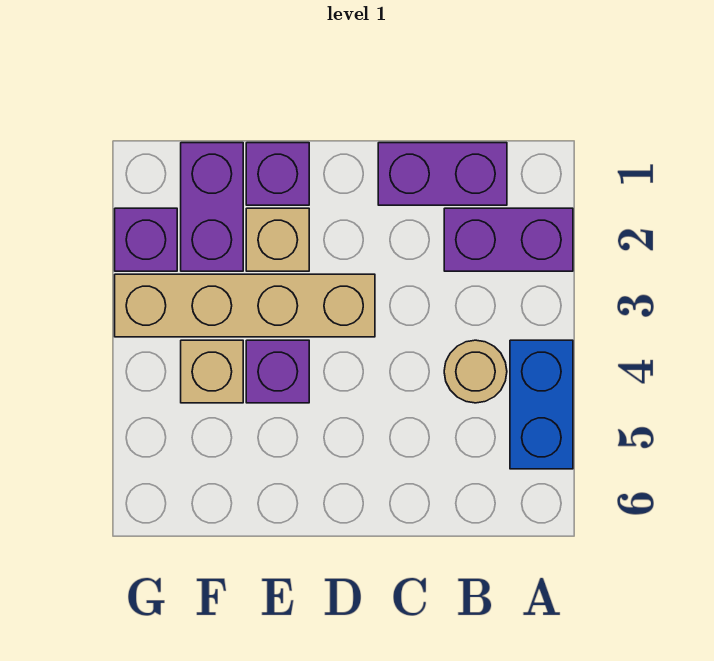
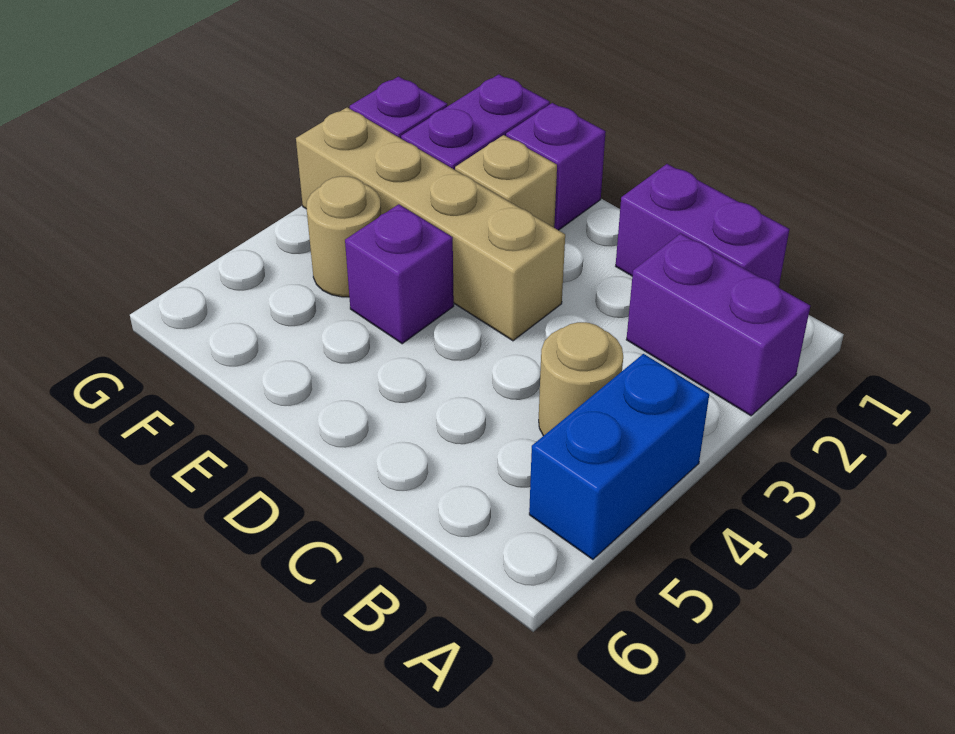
tan 1x1 brick [181,340,243,403] -> tan 1x1 round brick [307,176,381,297]

